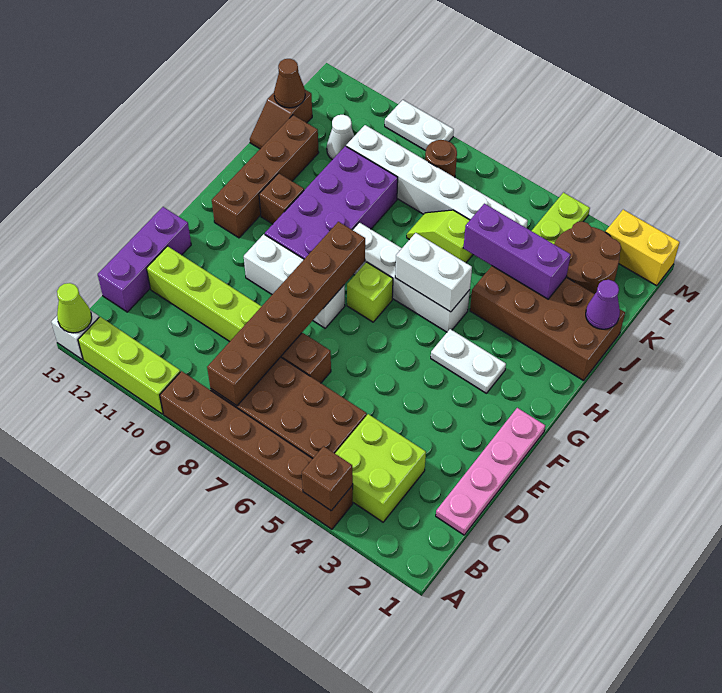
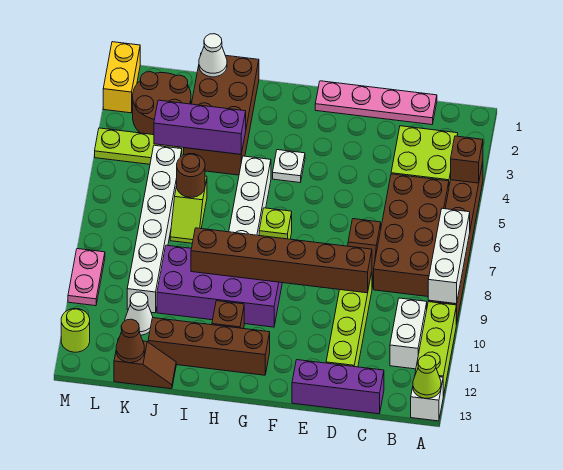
brown 1x6 brick [207,222,365,406] -> brown 1x6 brick moved to [191,228,372,293]
white 1x3 brick [244,234,345,328] -> white 1x3 brick moved to [428,208,470,304]
white 1x2 plate [431,329,506,393] -> white 1x1 plate [273,150,305,183]
white 1x2 brick [395,233,472,312] -> white 1x2 brick moved to [390,298,427,369]
purple 1x1 cone [586,280,620,329] -> white 1x1 cone [199,34,227,77]
purple 1x3 brick [463,204,571,299] -> purple 1x3 brick turned to [154,100,246,154]
brown 1x1 round brick [425,140,457,177] -> brown 1x1 round brick moved to [177,154,205,197]
white 1x2 plate [385,100,454,151] -> pink 1x2 plate [68,249,105,306]
none -> lime 1x1 round brick [61,309,90,352]

